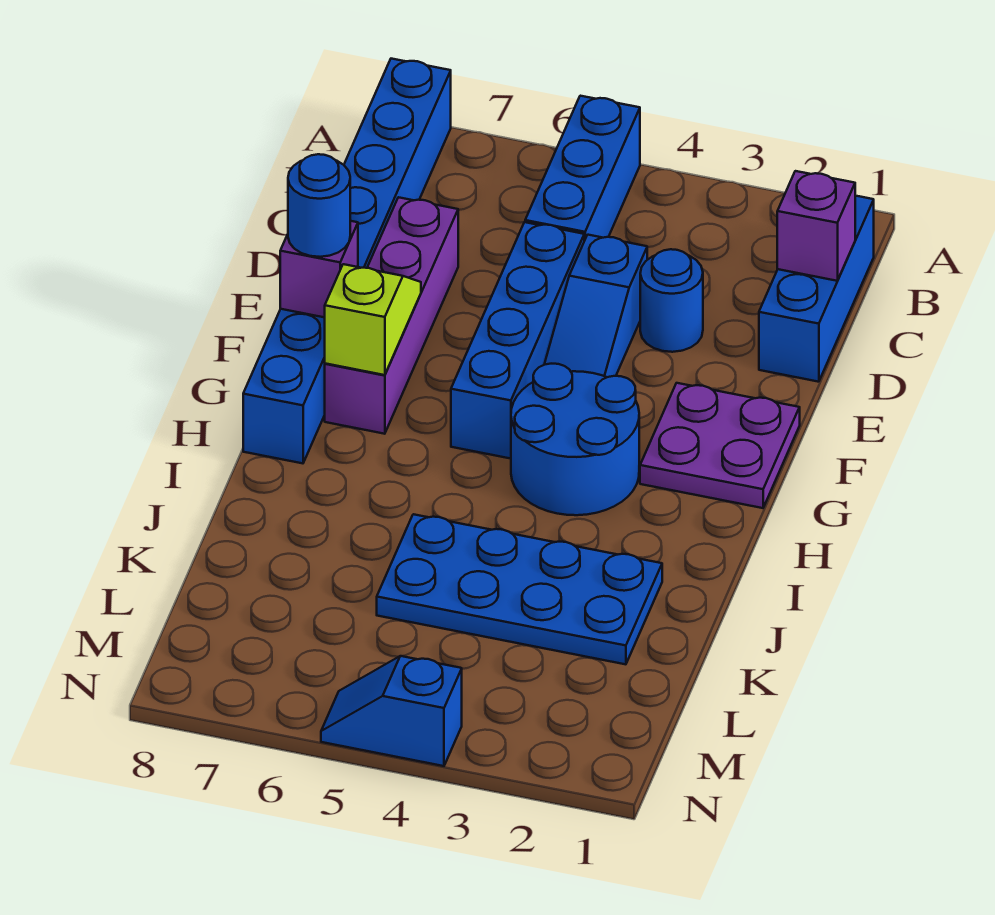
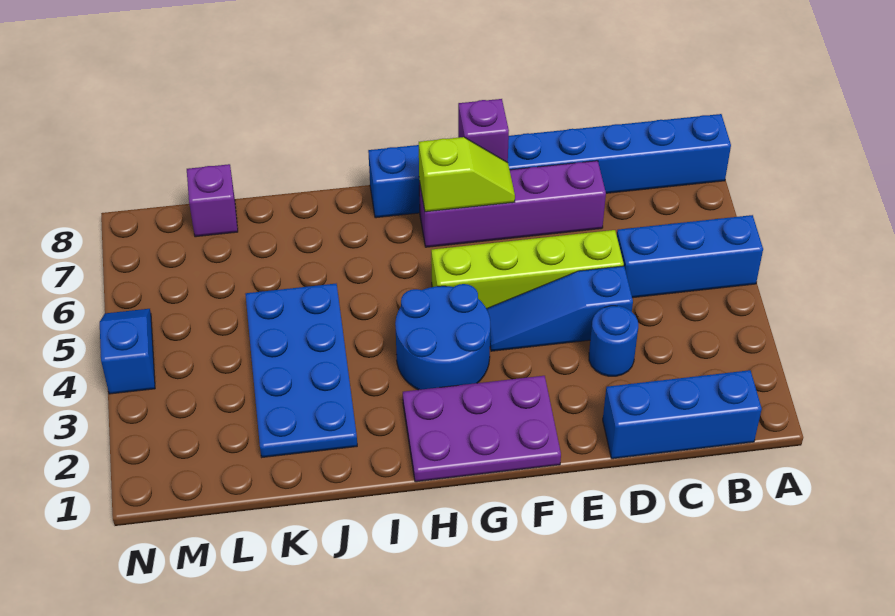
purple 1x1 brick [777,171,855,281] -> purple 1x1 brick moved to [187,164,238,237]
blue 1x4 brick [451,222,584,459] -> lime 1x4 brick [431,230,624,309]
purple 2x2 plate [640,383,800,508] -> purple 2x3 plate [403,376,561,482]
blue 1x1 round brick [288,154,350,257] -> none

